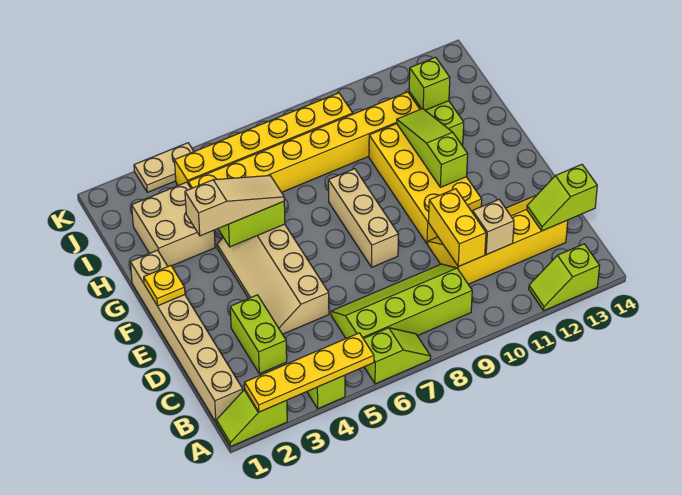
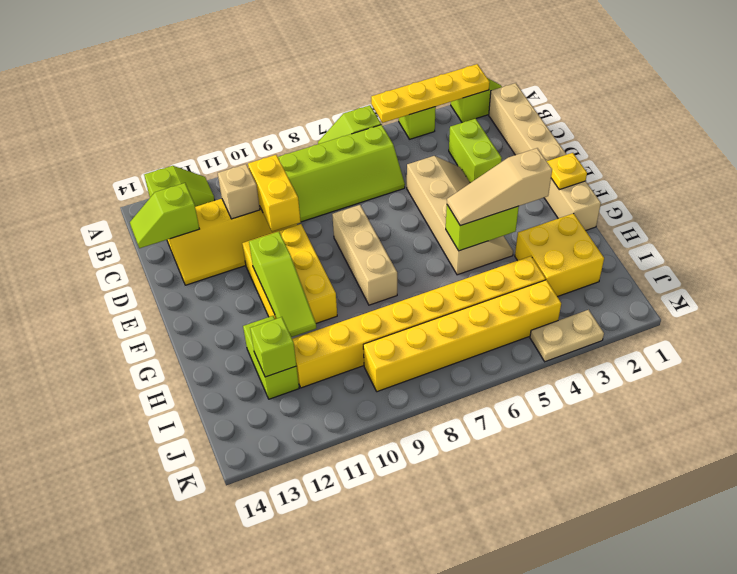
lime 1x2 slope [527,165,597,231] -> lime 1x2 slope turned to [130,183,199,248]
yellow 2x4 brick [369,124,482,244] -> yellow 2x3 brick [242,224,337,323]
tan 2x2 brick [132,182,215,266] -> yellow 2x2 brick [515,214,604,297]

